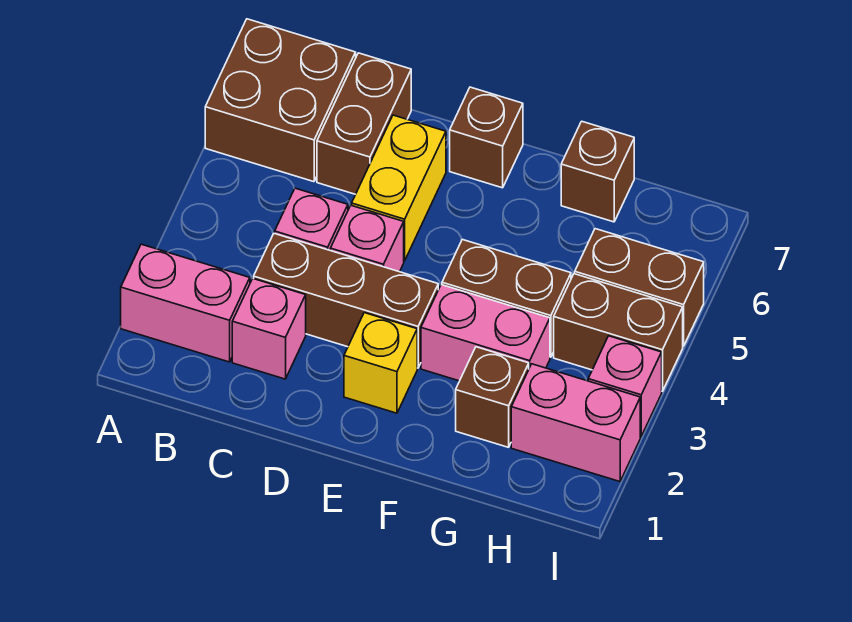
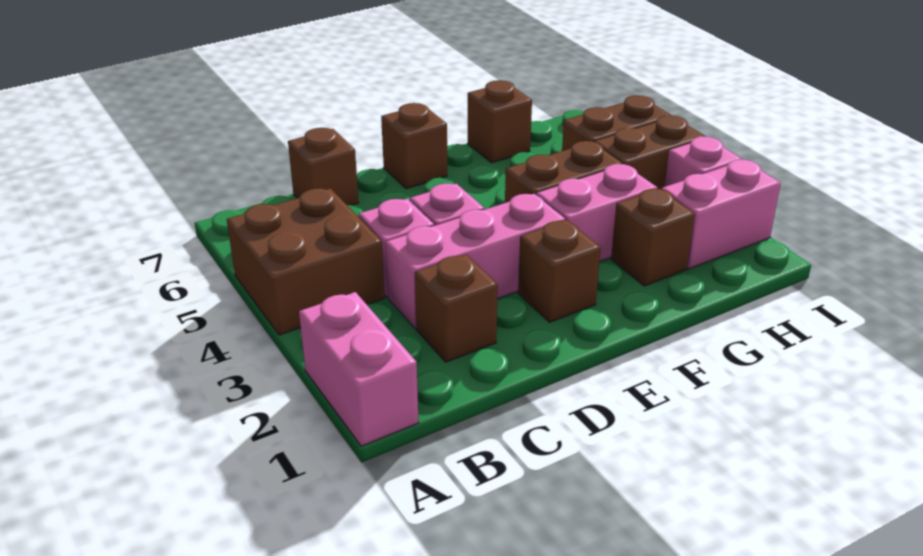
pink 1x2 brick [121,244,250,362] -> pink 1x2 brick turned to [299,292,419,446]
brown 2x2 brick [205,19,356,182] -> brown 2x2 brick moved to [227,188,385,335]
pink 1x1 brick [232,279,306,379] -> brown 1x1 brick [415,255,498,362]
brown 1x3 brick [254,233,438,368] -> pink 1x3 brick [386,194,565,329]
brown 1x2 brick [317,53,411,194] -> brown 1x1 brick [288,128,358,205]
yellow 1x2 brick [352,115,446,261] -> none
yellow 1x1 brick [344,313,417,413] -> brown 1x1 brick [518,220,601,322]

